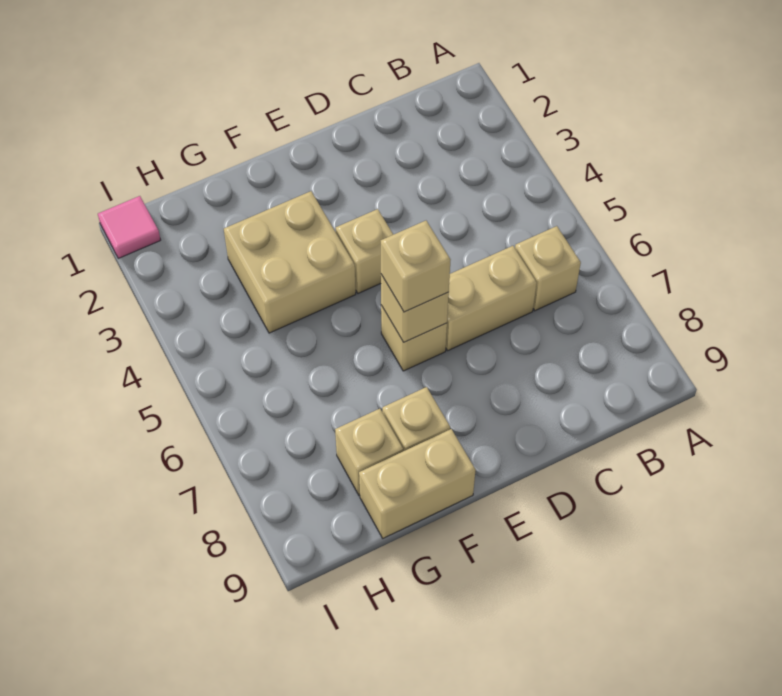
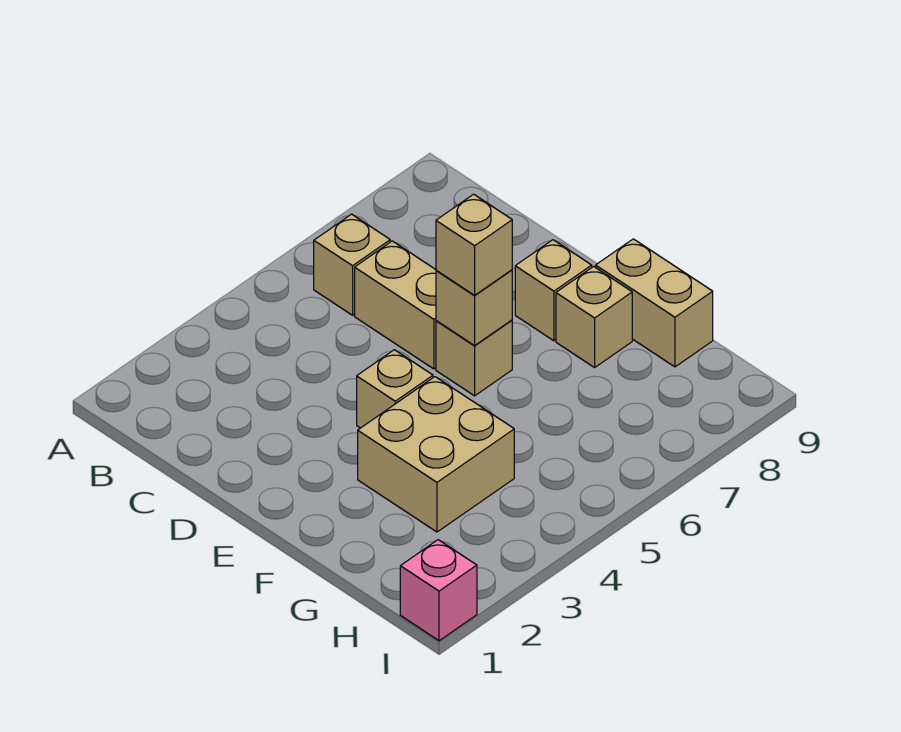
tan 1x1 brick [335,409,403,495] -> tan 1x1 brick moved to [515,240,592,341]
pink 1x1 tile [98,196,161,258] -> pink 1x1 brick [400,540,477,641]

